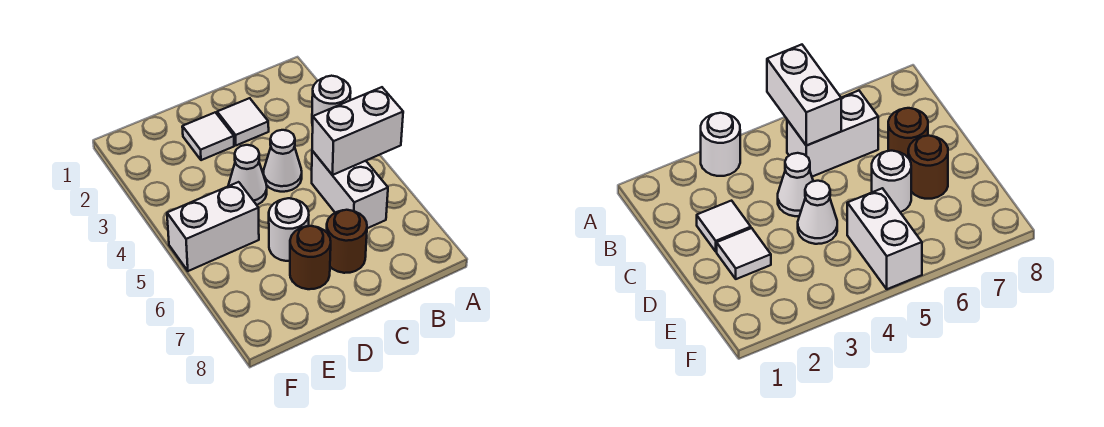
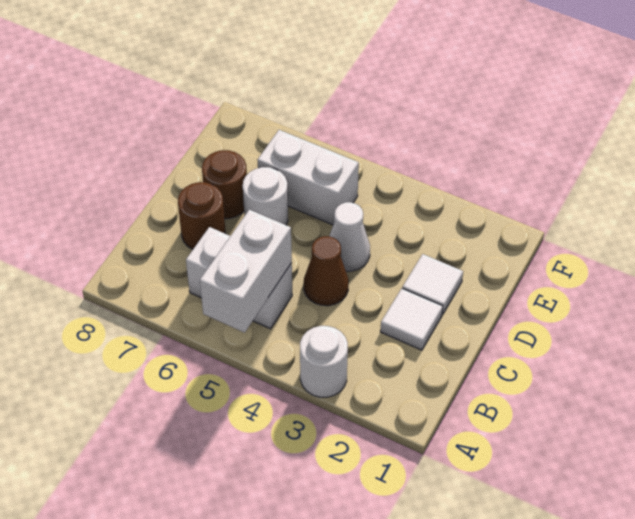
white 1x1 cone [264,130,302,192] -> brown 1x1 cone [304,236,349,306]
white 1x2 brick [167,182,259,271] -> white 1x2 brick turned to [258,130,359,225]

